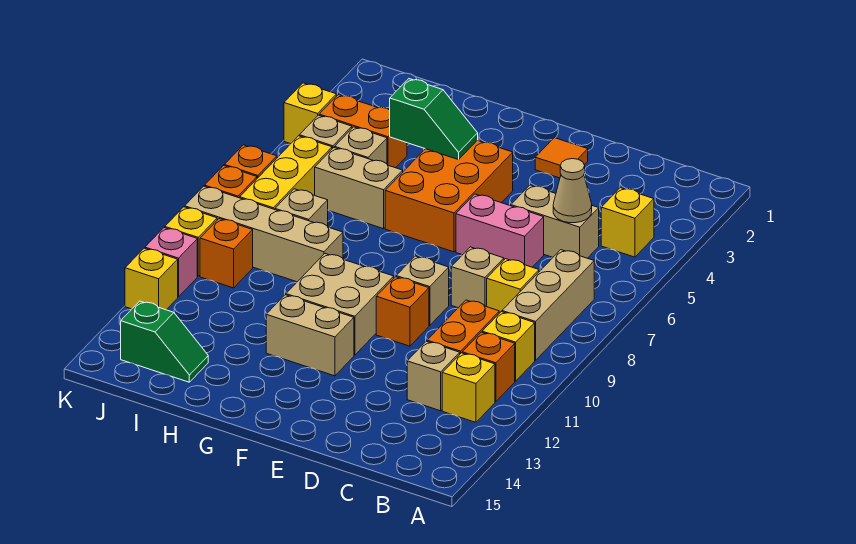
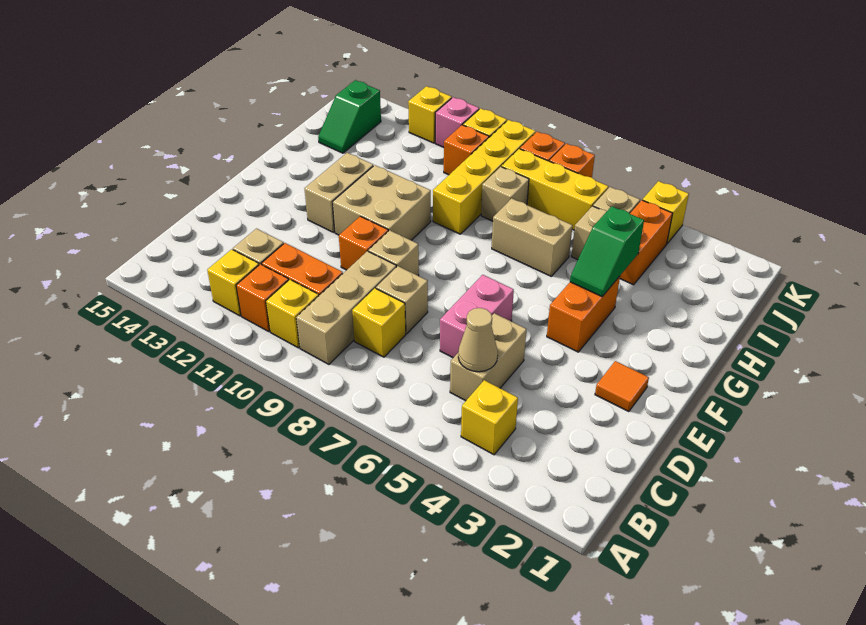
tan 1x3 brick [502,250,594,360] -> tan 1x3 brick turned to [296,251,396,364]
orange 2x3 brick [385,140,513,252] -> orange 1x2 brick [547,276,620,352]
tan 1x2 brick [315,148,403,229] -> tan 1x2 brick turned to [492,198,573,276]
tan 1x4 brick [185,186,343,282] -> yellow 1x4 brick [433,120,536,234]

